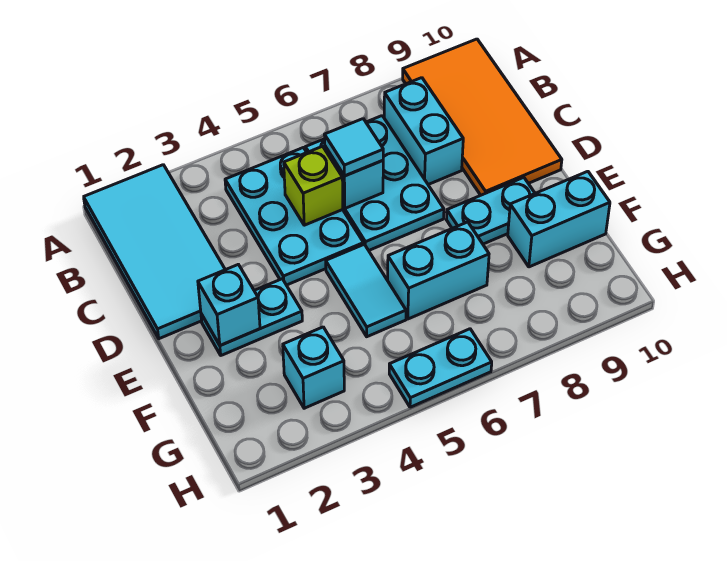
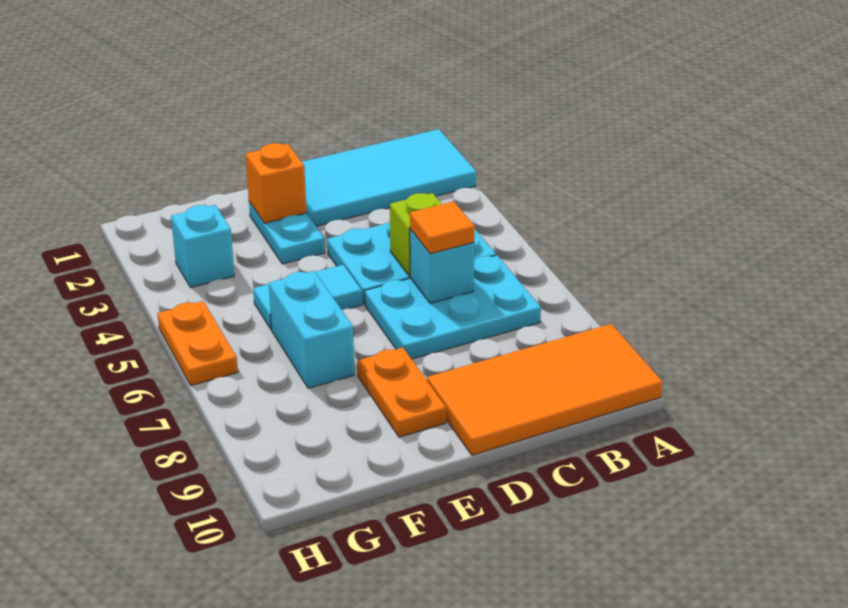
cyan 1x2 brick [384,78,463,185] -> none
cyan 1x1 tile [324,119,383,176] -> orange 1x1 tile [410,201,475,254]
cyan 1x1 brick [198,264,260,346] -> orange 1x1 brick [246,143,307,223]
cyan 1x2 plate [446,178,535,244] -> orange 1x2 plate [357,348,446,437]
cyan 1x2 brick [508,171,610,267] -> none
cyan 1x2 plate [389,329,492,407] -> orange 1x2 plate [157,301,238,385]

